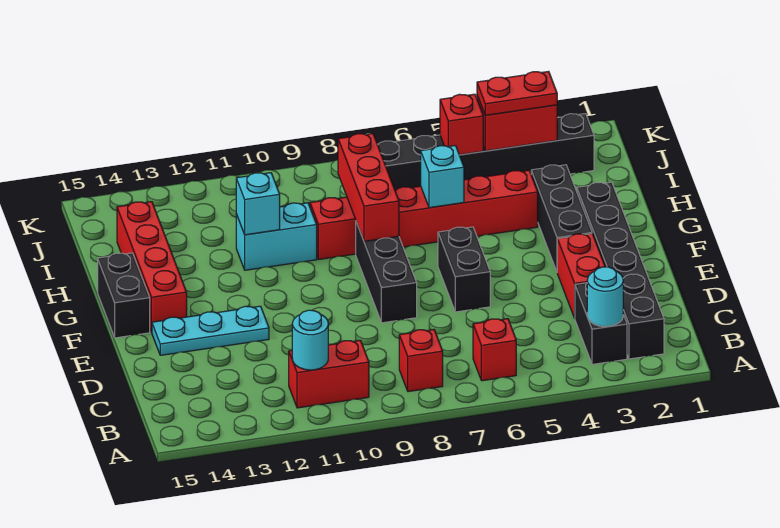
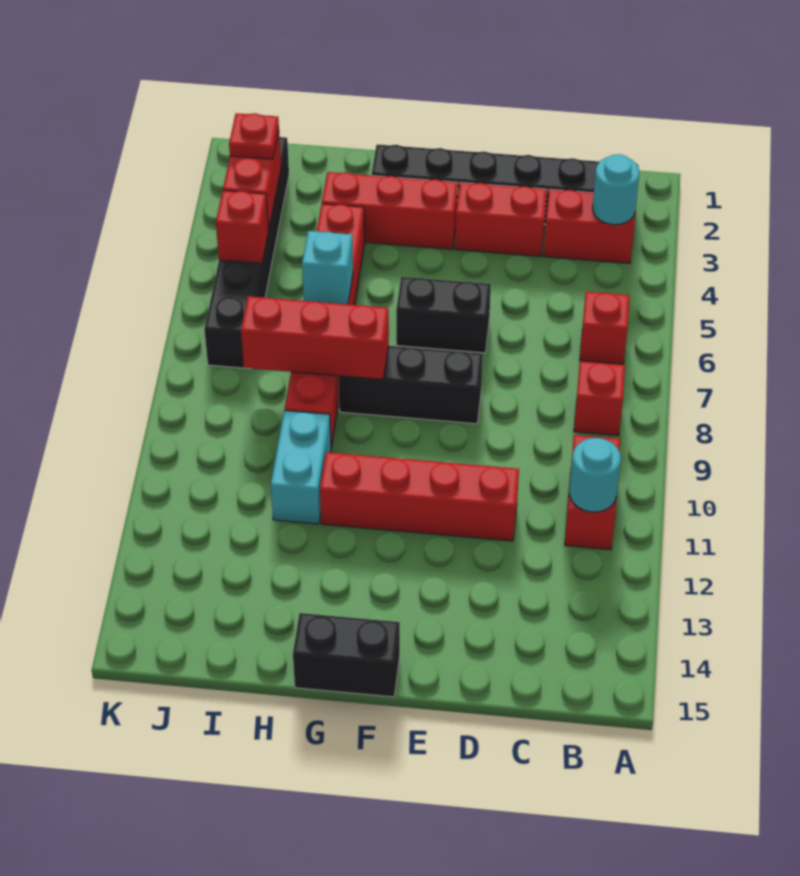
black 1x2 brick [575,283,627,364] -> red 1x2 brick [544,189,635,263]
cyan 1x3 plate [152,306,269,355] -> none
black 1x3 brick [531,165,592,271] -> red 1x3 brick [322,172,458,249]
red 1x4 brick [117,202,187,332] -> red 1x4 brick moved to [320,452,519,541]
cyan 1x1 brick [236,173,280,235] -> none
red 1x2 plate [477,71,557,115] -> red 1x1 plate [229,113,279,159]

